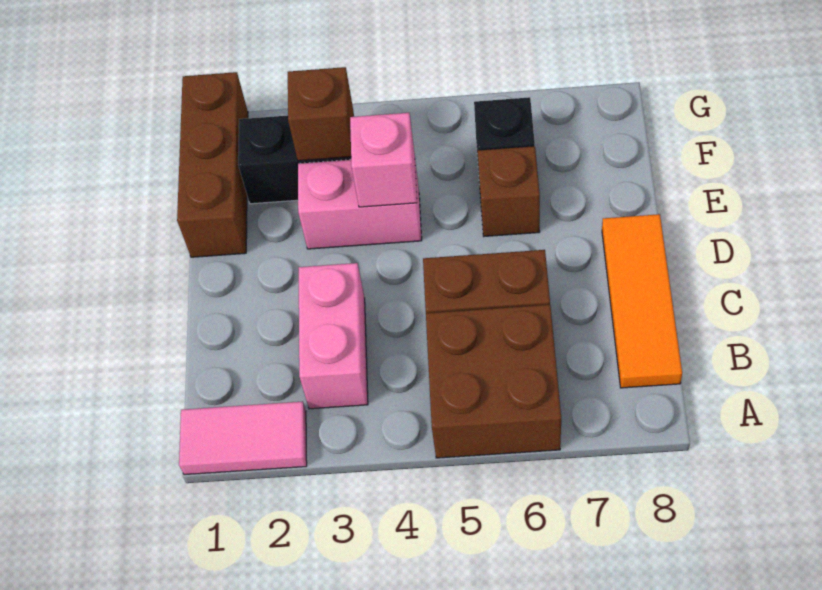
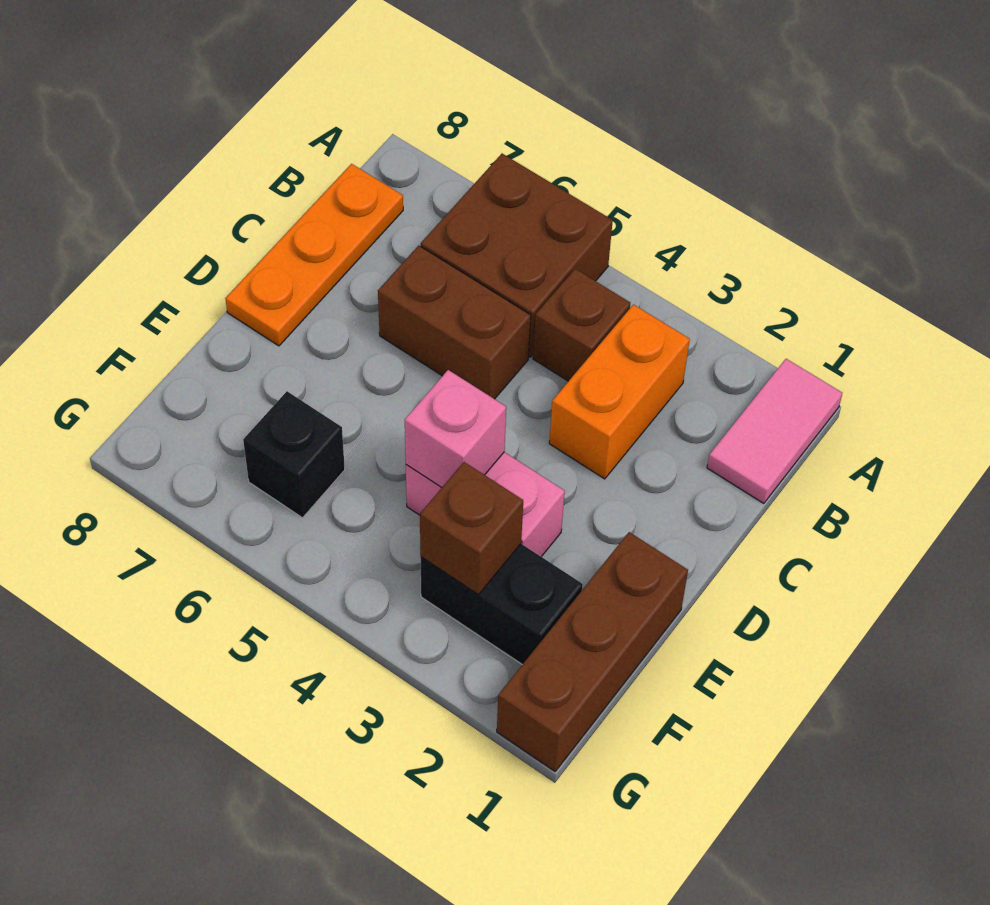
pink 1x2 tile [179,401,307,475] -> pink 1x2 tile turned to [707,359,842,504]
pink 1x2 brick [299,263,368,409] -> orange 1x2 brick [549,305,690,479]
orange 1x3 tile [602,214,682,388] -> orange 1x3 plate [225,164,403,346]
brown 1x1 brick [478,146,540,236] -> brown 1x1 brick moved to [533,269,630,381]

